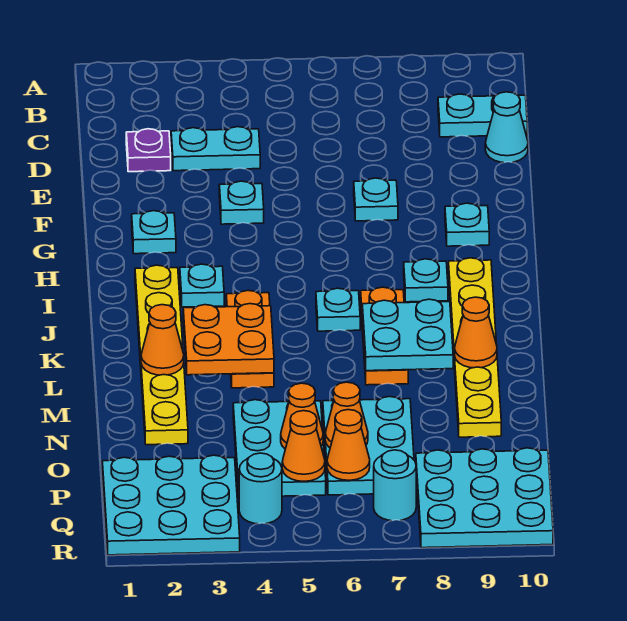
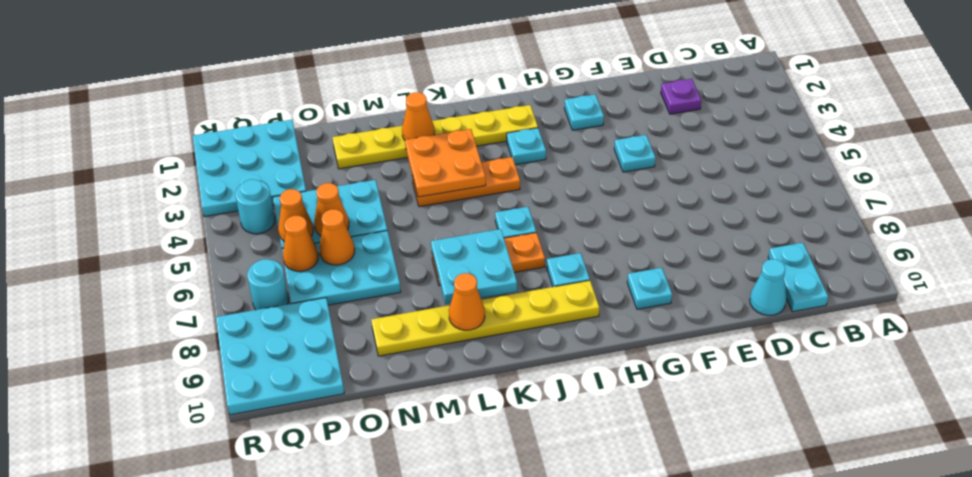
cyan 1x2 plate [171,127,260,171] -> none
cyan 1x1 plate [354,178,398,221] -> none

